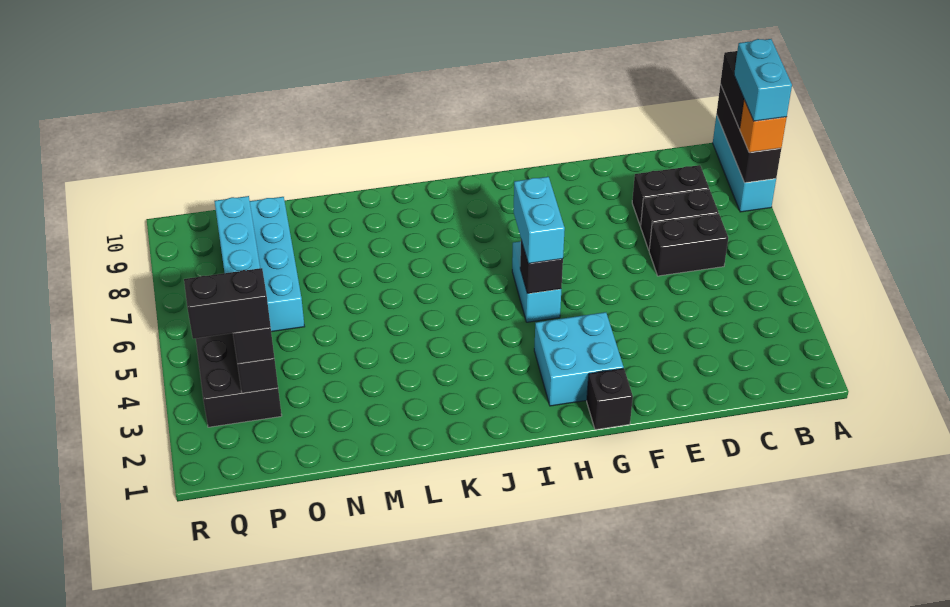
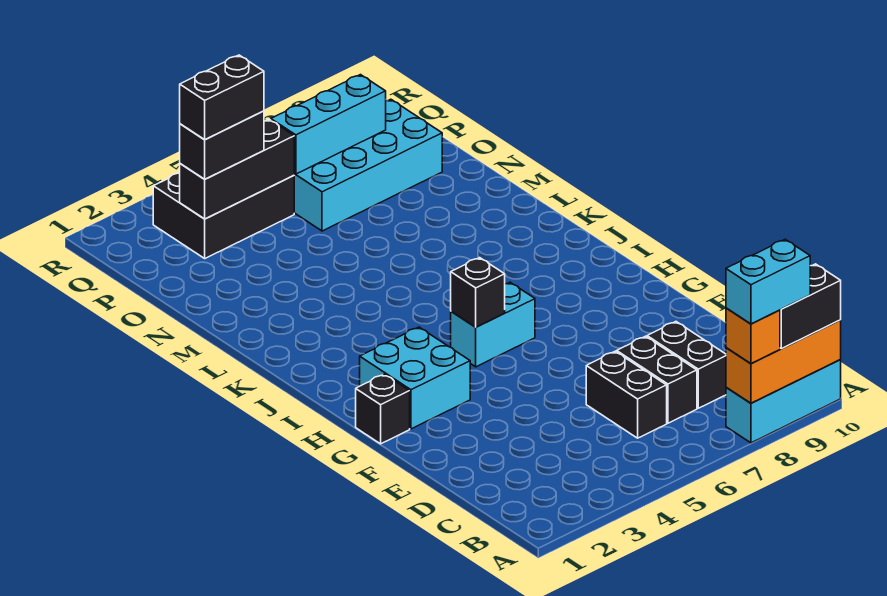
black 1x3 brick [716,85,781,183] -> orange 1x3 brick [726,320,841,403]
cyan 1x2 brick [514,177,565,264] -> none
black 1x2 brick [184,268,271,339] -> black 1x2 brick turned to [180,55,264,140]

